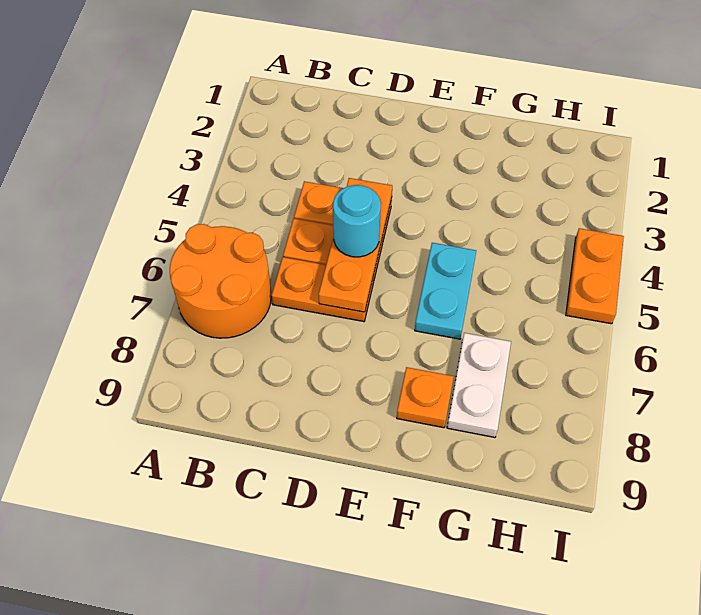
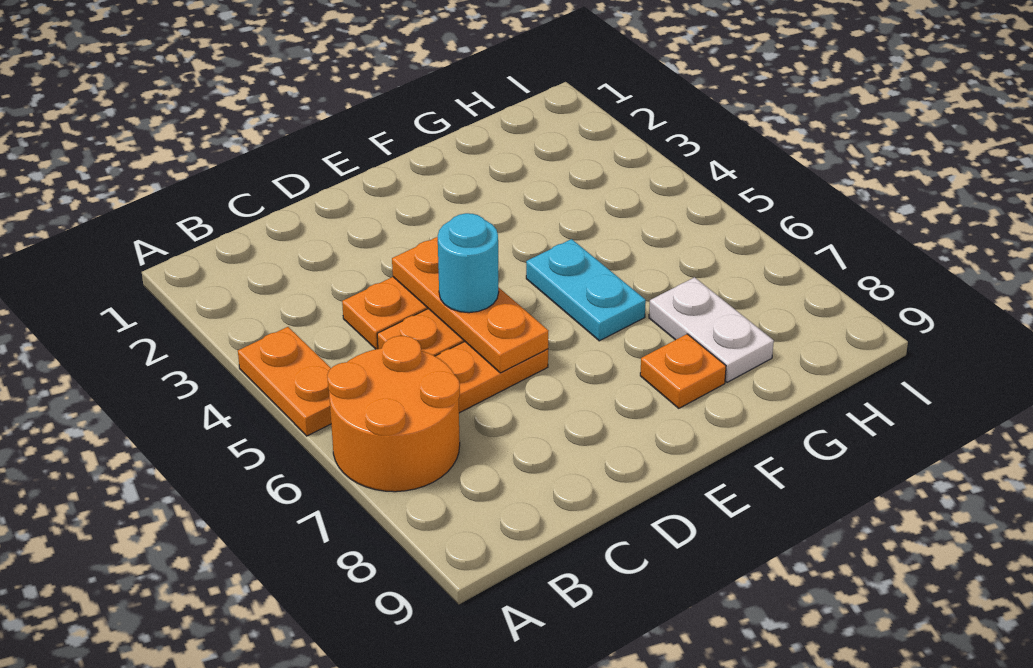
orange 1x2 plate [566,228,624,324] -> orange 1x2 plate moved to [238,327,331,436]

